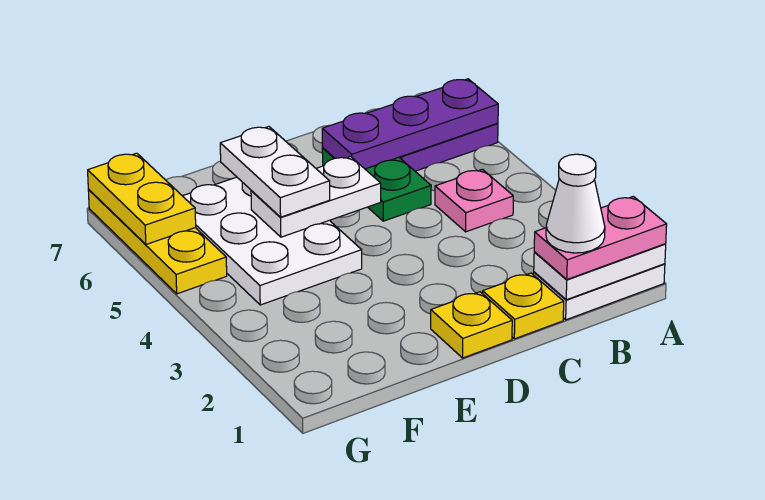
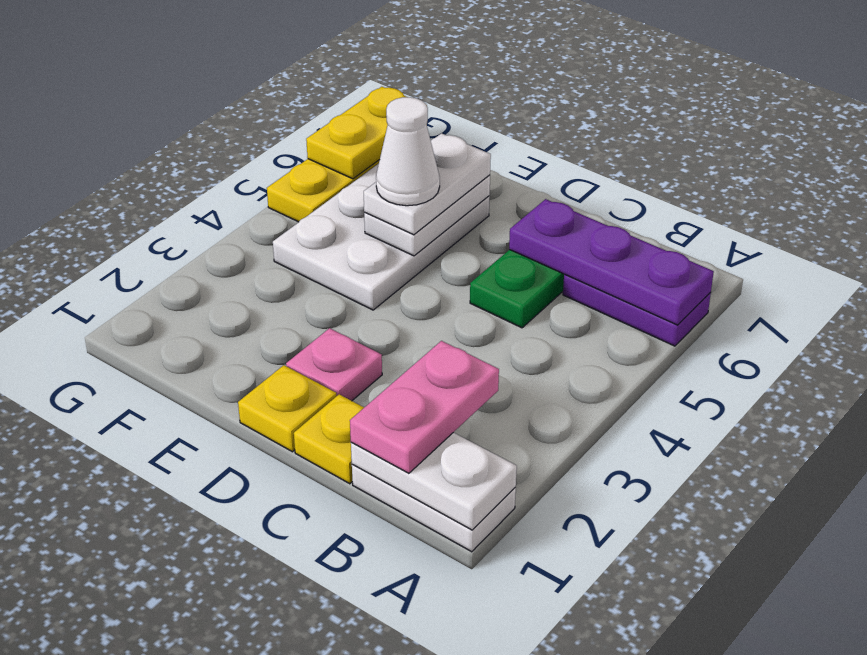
pink 1x2 plate [534,196,667,279] -> pink 1x2 plate turned to [350,341,499,473]
white 1x1 cone [546,154,605,253] -> white 1x1 cone moved to [376,97,440,206]
pink 1x1 plate [435,169,513,232] -> pink 1x1 plate moved to [286,328,382,401]
white 1x2 plate [251,157,381,237] -> white 1x2 plate turned to [364,175,490,256]

